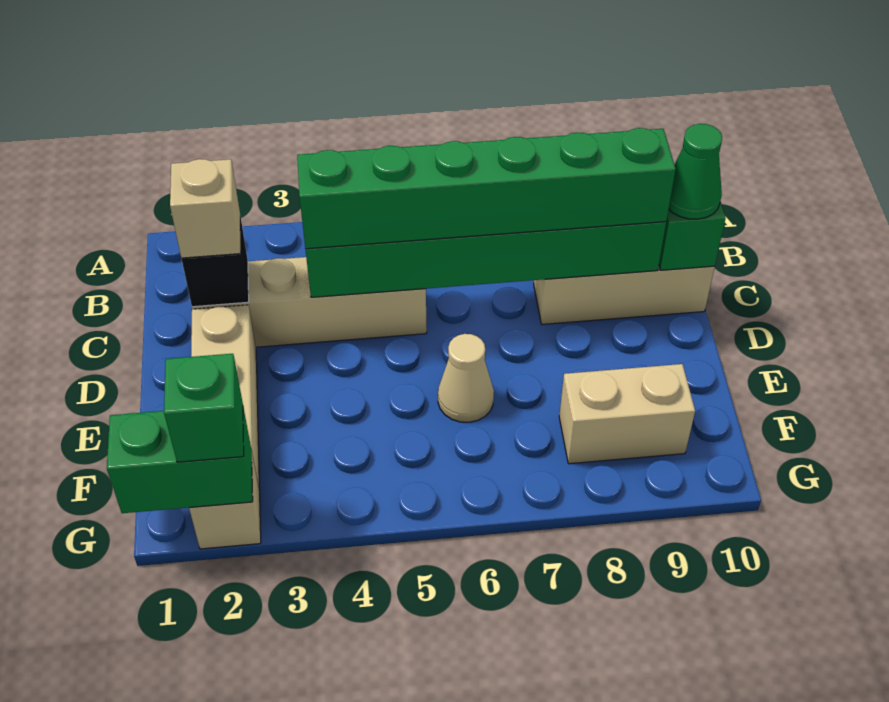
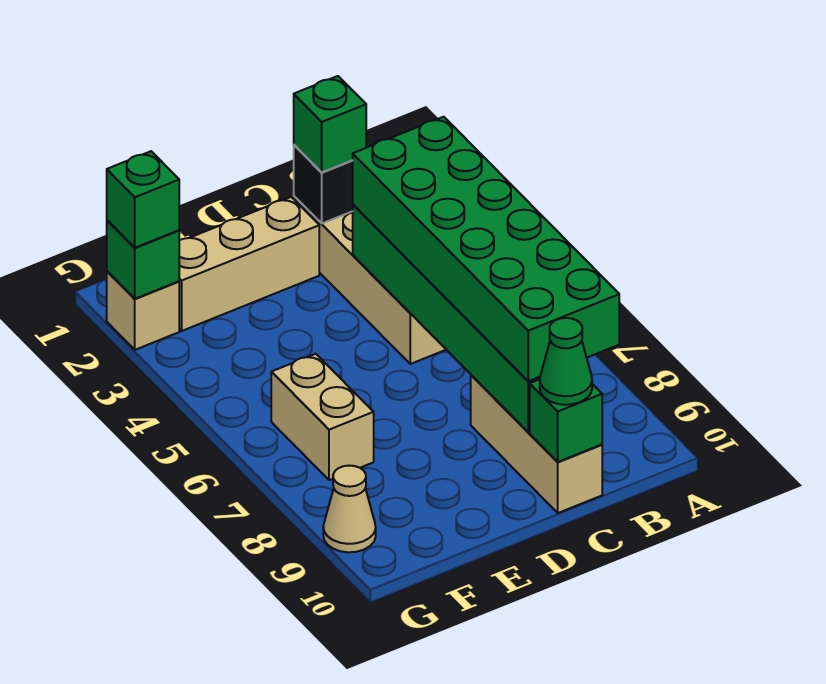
tan 1x1 brick [170,159,241,258] -> green 1x1 brick [294,76,366,172]
green 1x6 brick [297,128,676,249] -> green 2x6 brick [353,117,619,381]
tan 1x1 cone [438,334,494,422] -> tan 1x1 cone moved to [323,466,376,552]
tan 1x2 brick [559,364,695,464] -> tan 1x2 brick moved to [271,354,374,480]
green 1x2 brick [107,407,253,513] -> green 1x1 brick [107,220,179,299]

